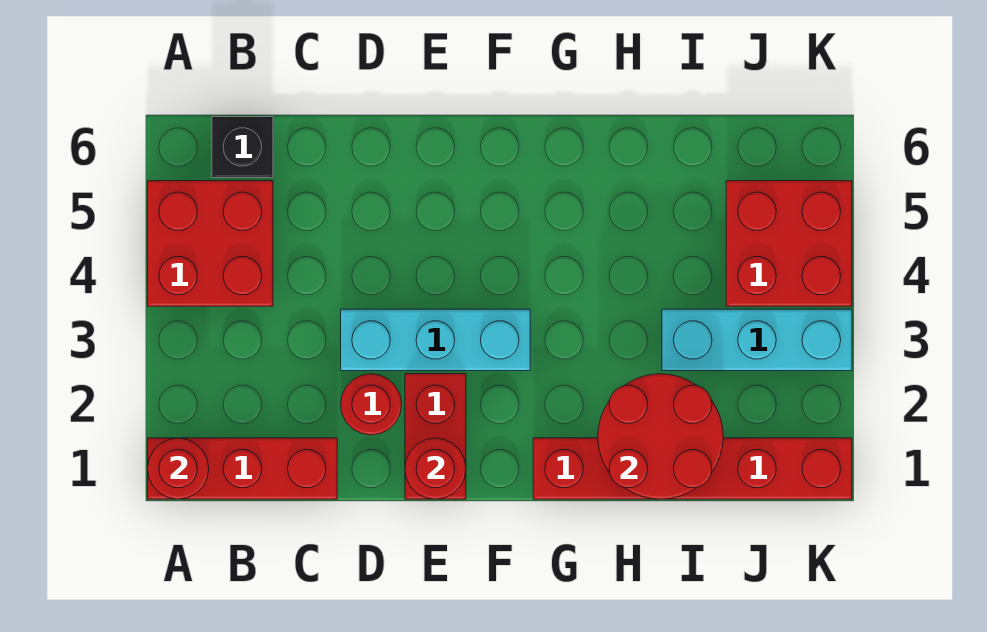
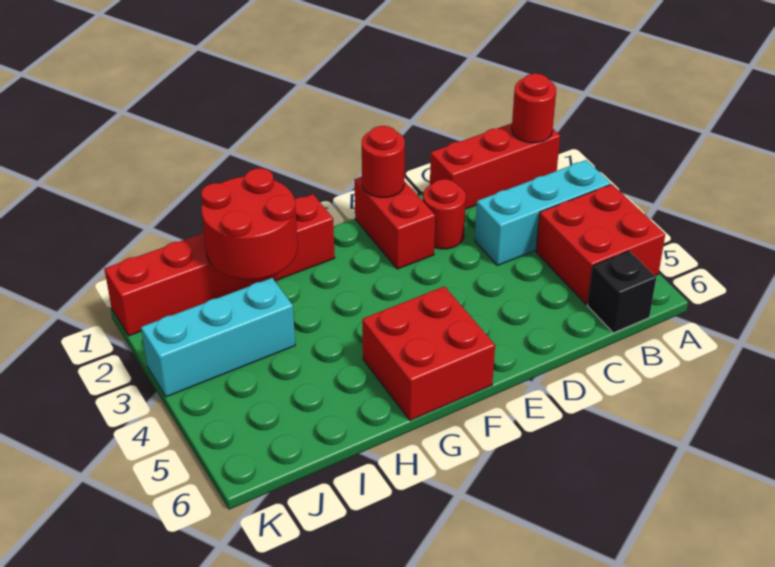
cyan 1x3 brick [341,309,530,371] -> cyan 1x3 brick moved to [475,160,611,265]
red 2x2 brick [726,181,852,306] -> red 2x2 brick moved to [362,286,495,420]

